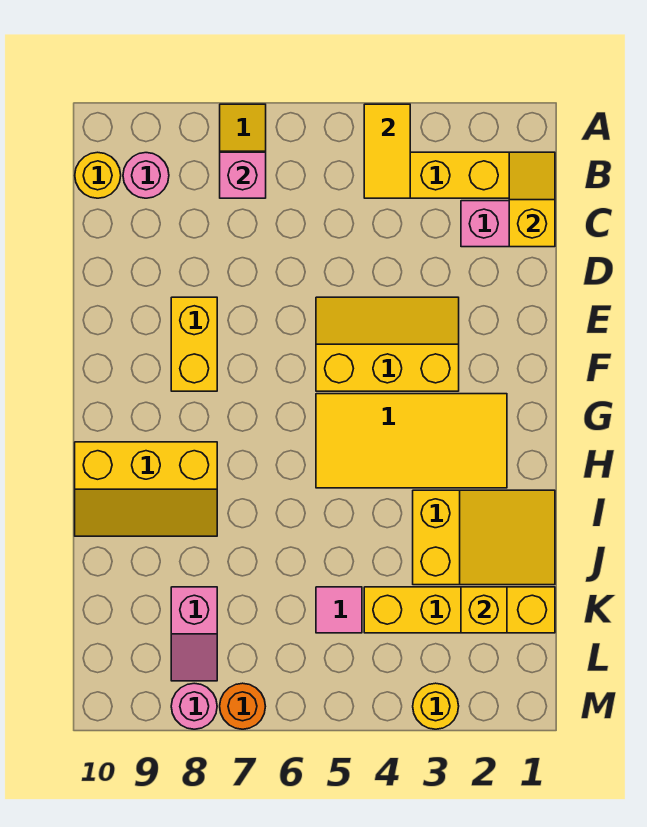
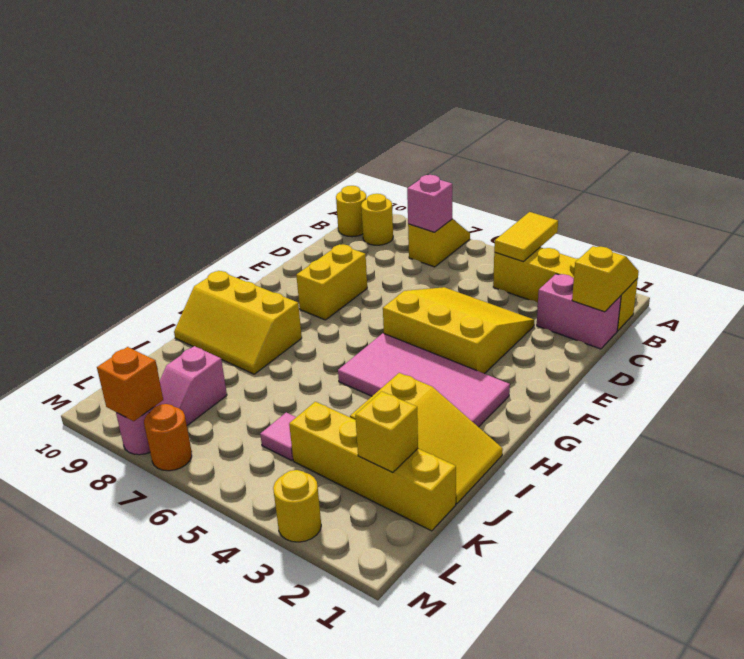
pink 1x1 round brick [123,153,169,198] -> yellow 1x1 round brick [361,194,393,245]
yellow 2x3 slope [316,297,459,391] -> yellow 3x3 slope [383,287,534,374]
yellow 2x4 tile [316,394,507,488] -> pink 2x4 tile [338,333,510,427]
none -> orange 1x1 brick [97,347,163,421]

